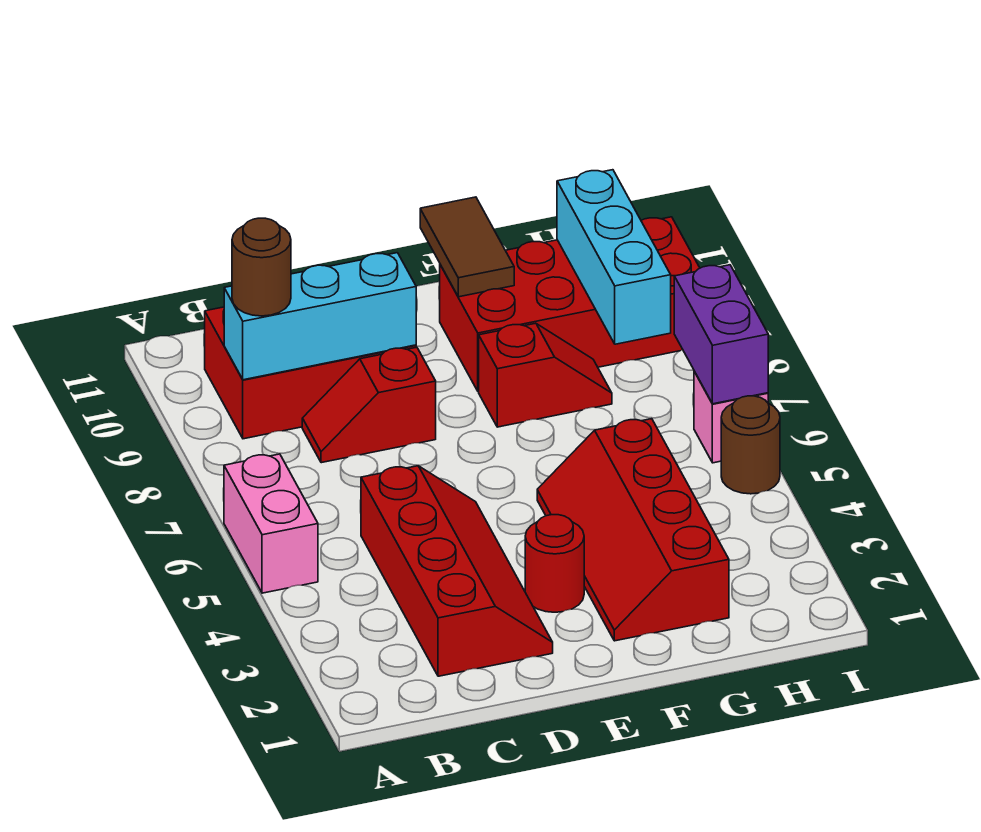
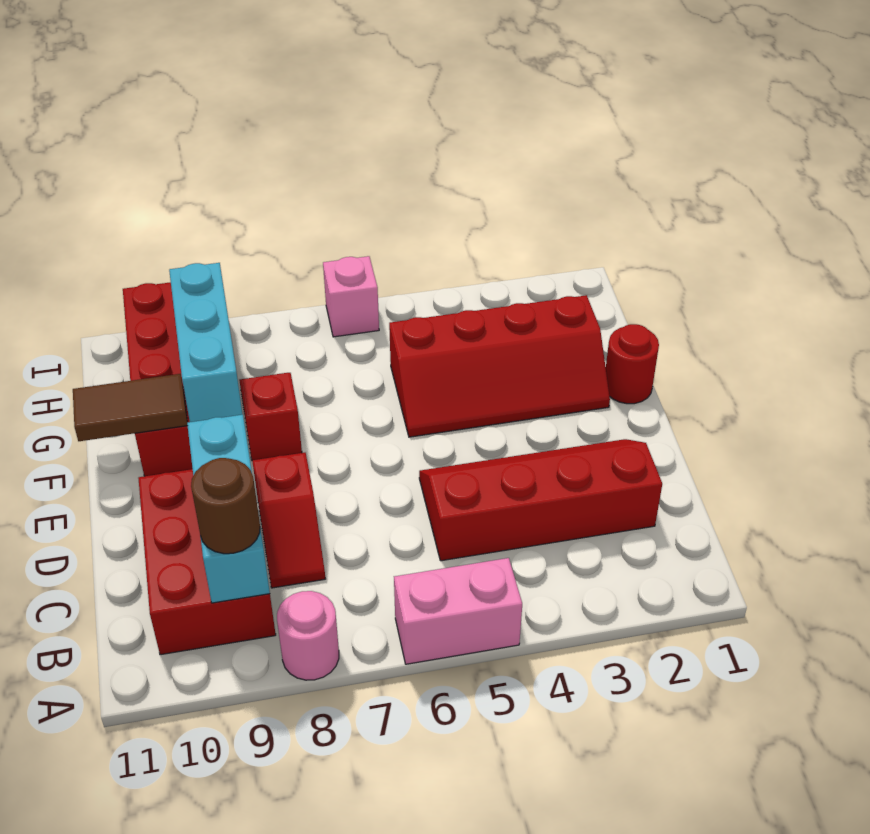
none -> pink 1x1 round brick [277,591,339,680]
red 1x1 round brick [525,515,584,612] -> red 1x1 round brick moved to [606,324,659,404]
cyan 1x3 brick [557,170,671,344] -> cyan 1x3 brick turned to [169,263,243,422]
brown 1x1 round brick [721,396,780,494] -> none
purple 1x2 brick [674,265,768,404] -> none

